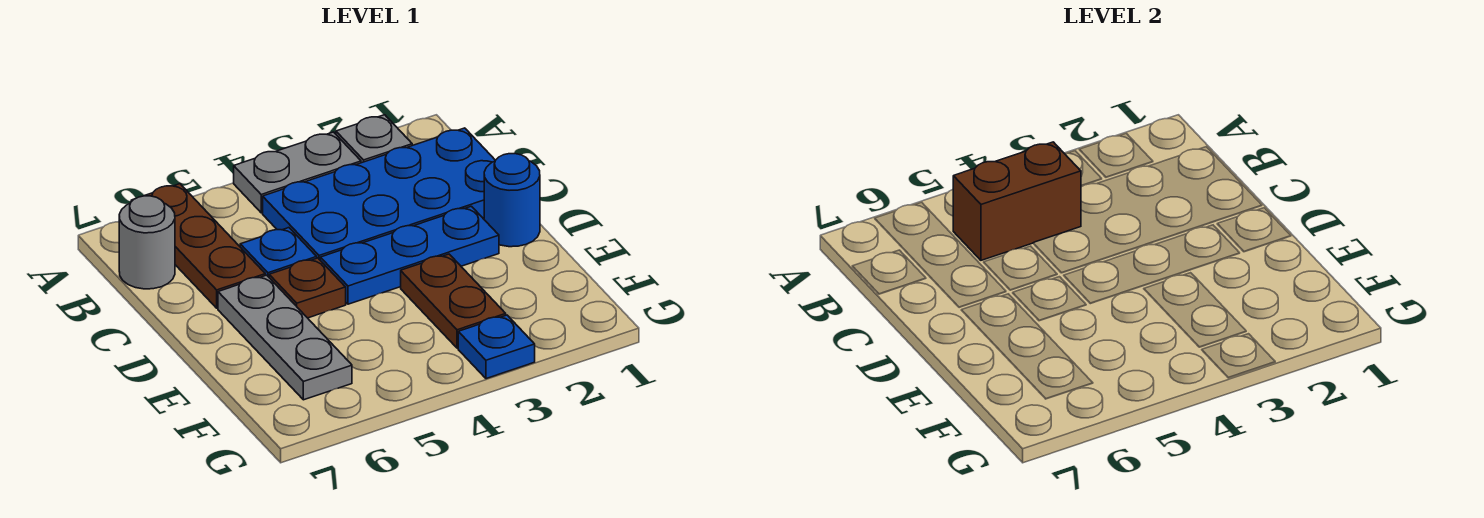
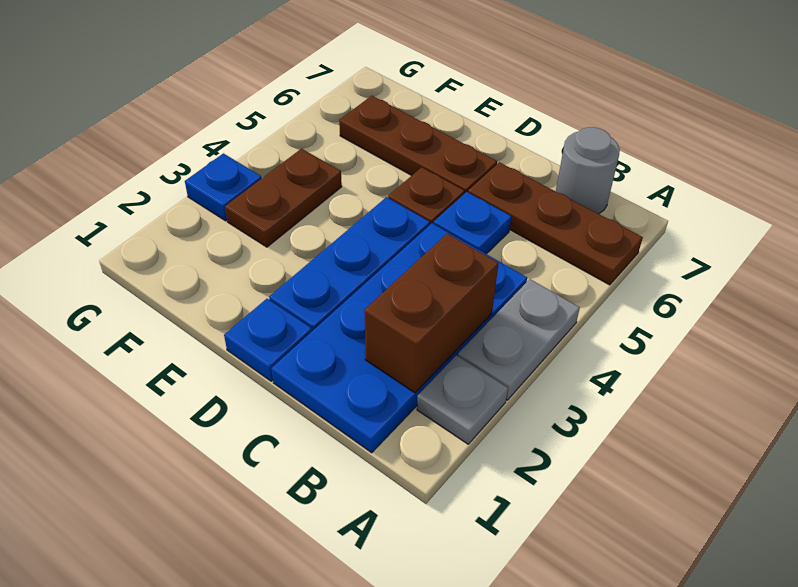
brown 1x2 brick [953,142,1081,260] -> brown 1x2 brick moved to [364,233,499,393]
blue 1x1 round brick [484,154,540,247] -> blue 1x1 plate [224,299,312,381]
grey 1x3 plate [218,275,352,400] -> brown 1x3 plate [339,96,497,194]
brown 1x2 plate [401,254,506,348] -> brown 1x2 plate turned to [225,149,342,247]

